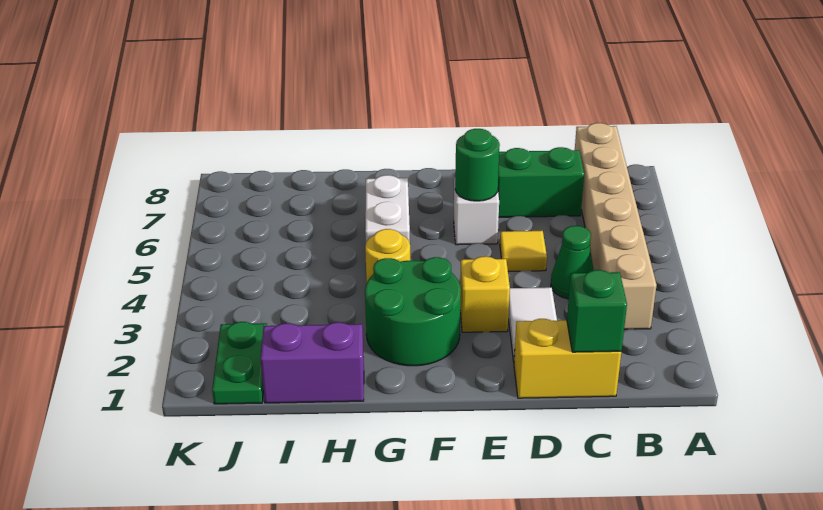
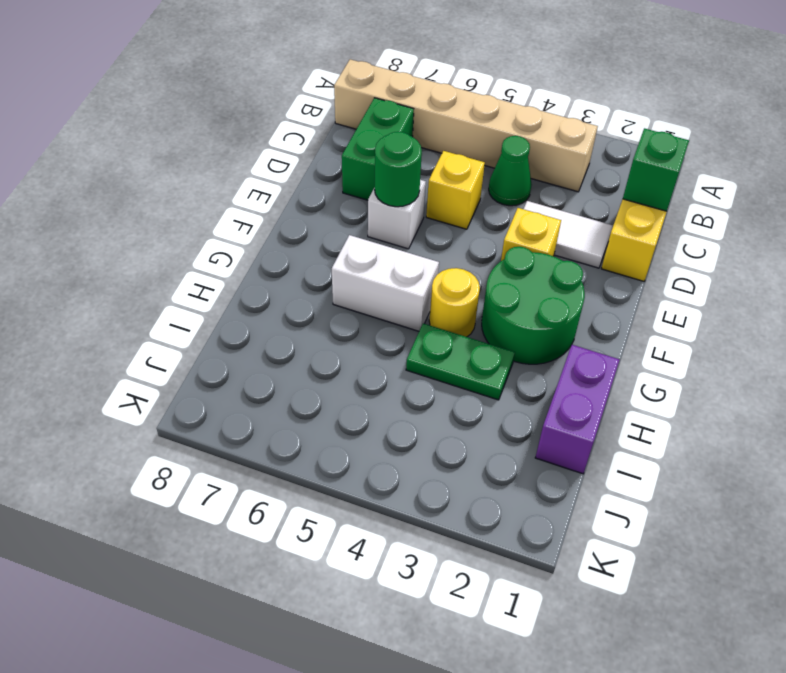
yellow 1x1 tile [500,231,547,271] -> yellow 1x1 brick [426,151,485,229]
green 1x2 plate [212,322,267,404] -> green 1x2 plate moved to [406,323,515,400]

